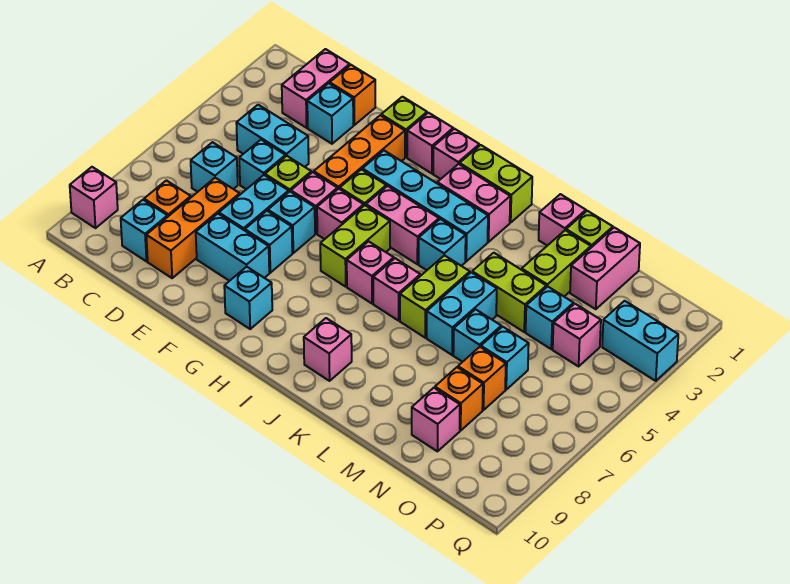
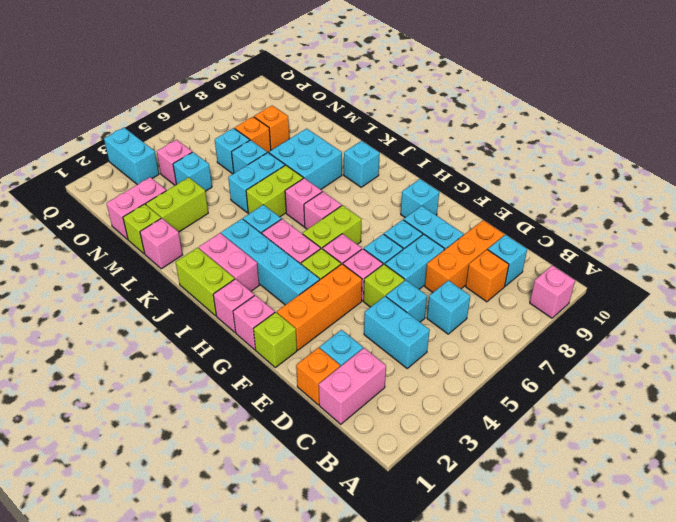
pink 1x1 brick [304,318,352,381] -> cyan 1x1 brick [344,141,380,187]
none -> cyan 2x2 brick [269,129,342,190]
lime 1x2 brick [472,253,546,332] -> none
pink 1x1 brick [412,388,460,451] -> none

